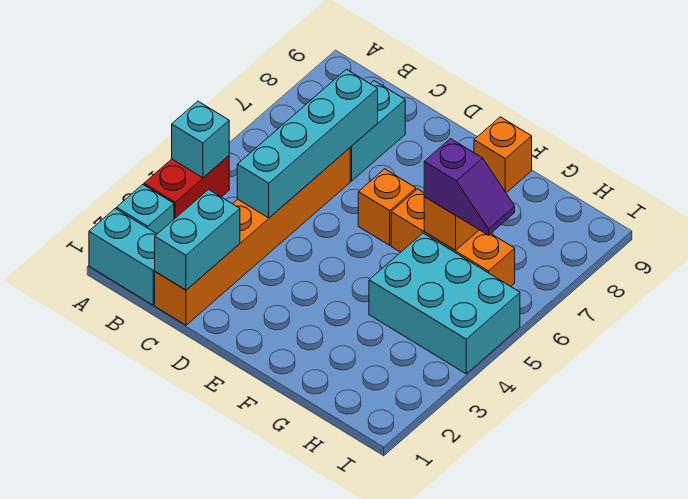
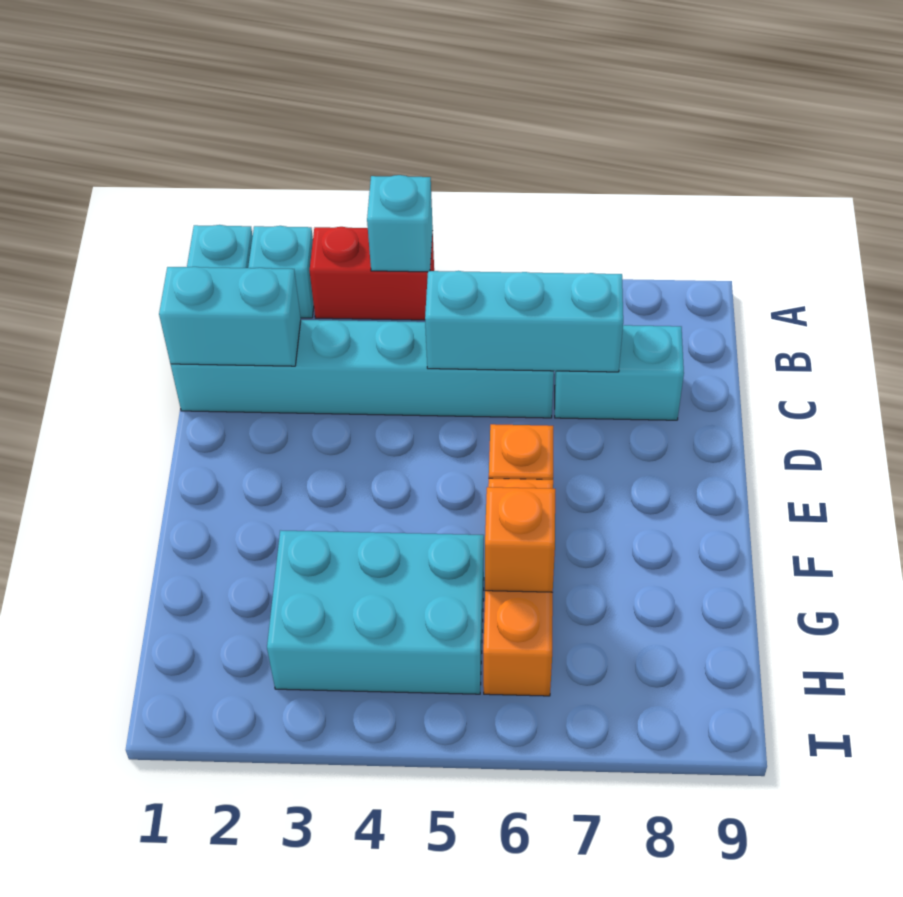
orange 1x6 brick [155,148,350,325] -> cyan 1x6 brick [171,320,554,418]
cyan 1x4 brick [237,69,378,218] -> cyan 1x3 brick [425,271,623,372]
orange 1x1 brick [474,117,532,193] -> none
cyan 2x3 brick [369,233,520,374] -> cyan 2x3 brick turned to [267,530,484,694]
purple 1x2 slope [424,139,515,235] -> none

